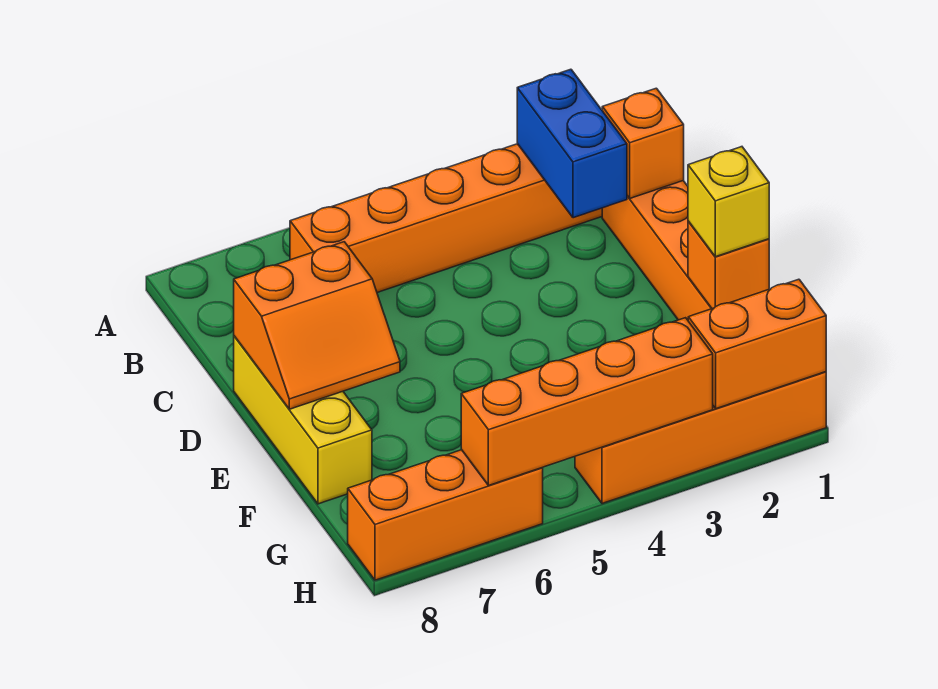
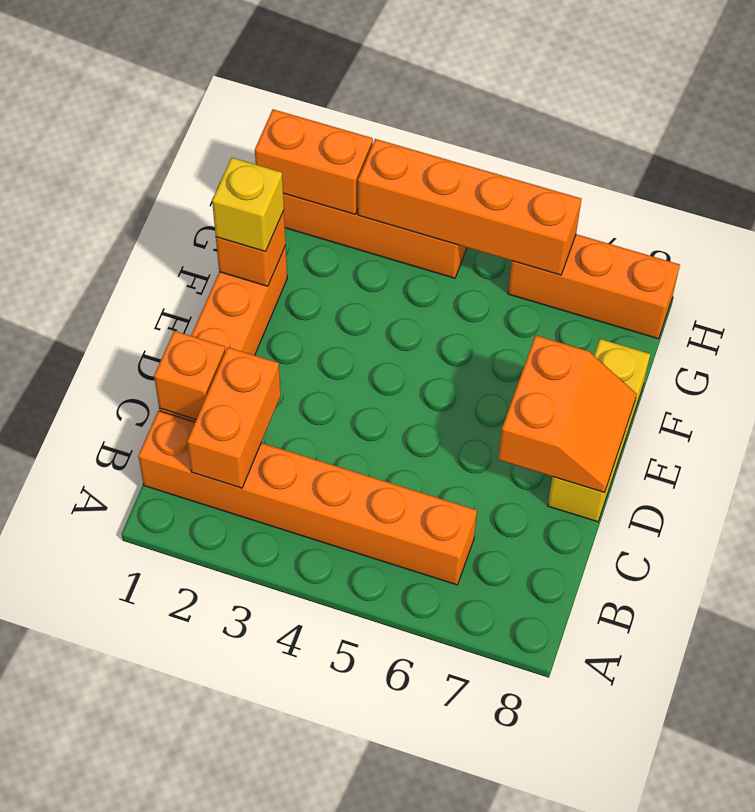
blue 1x2 brick [517,69,627,218] -> orange 1x2 brick [187,347,281,488]
orange 2x2 slope [234,242,400,409] -> orange 2x2 slope turned to [498,335,636,493]

